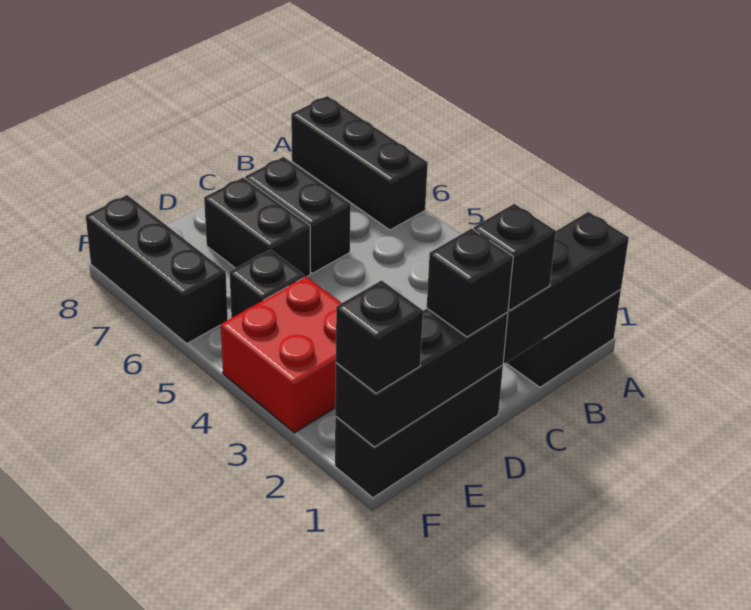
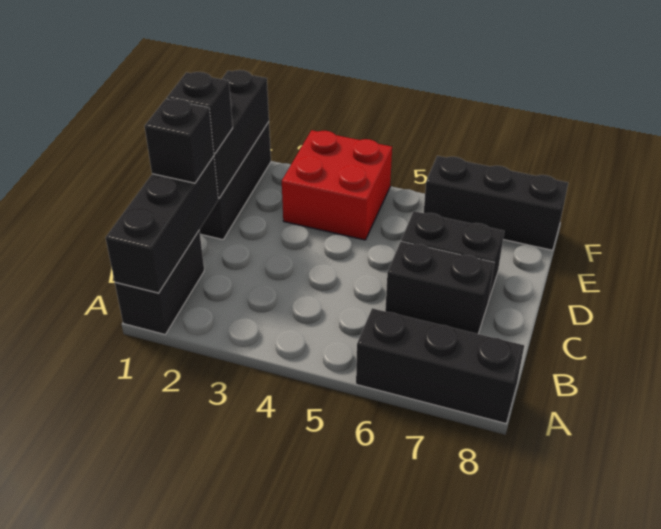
black 1x1 brick [229,250,304,318] -> none
black 1x1 brick [336,280,423,393] -> none

